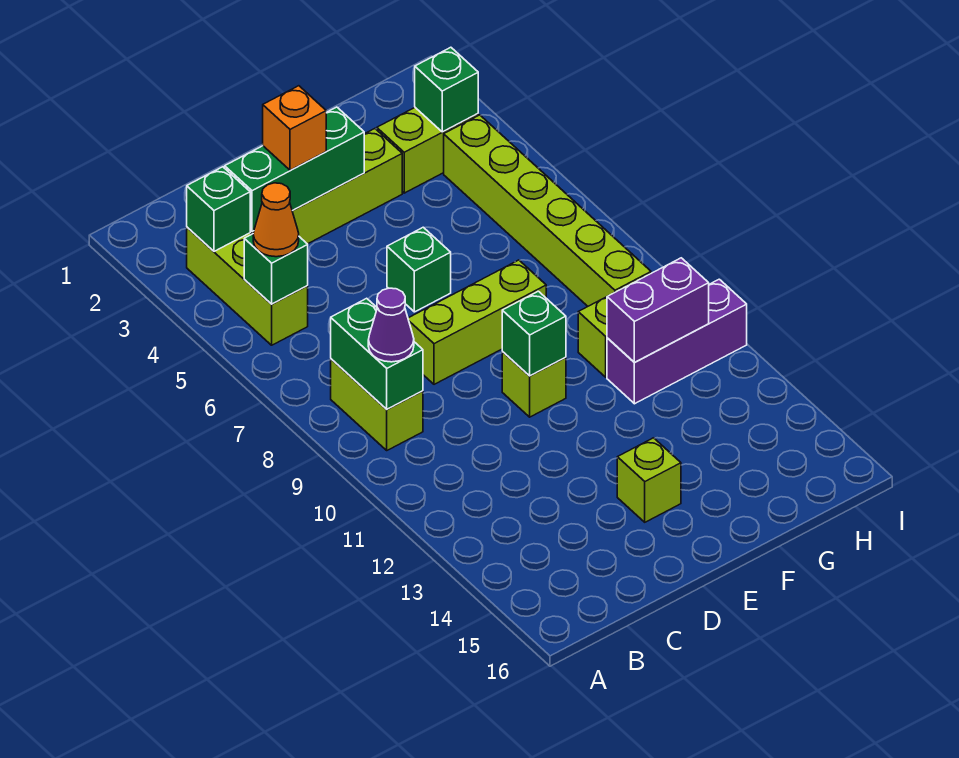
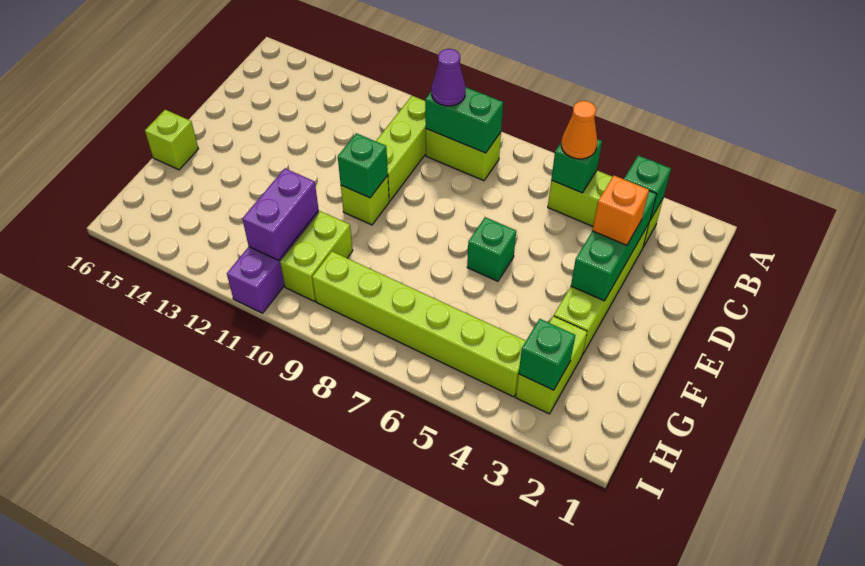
lime 1x3 brick [408,260,546,384] -> lime 1x3 brick moved to [376,96,426,201]
lime 1x1 brick [617,438,681,522] -> lime 1x1 brick moved to [145,110,198,170]

